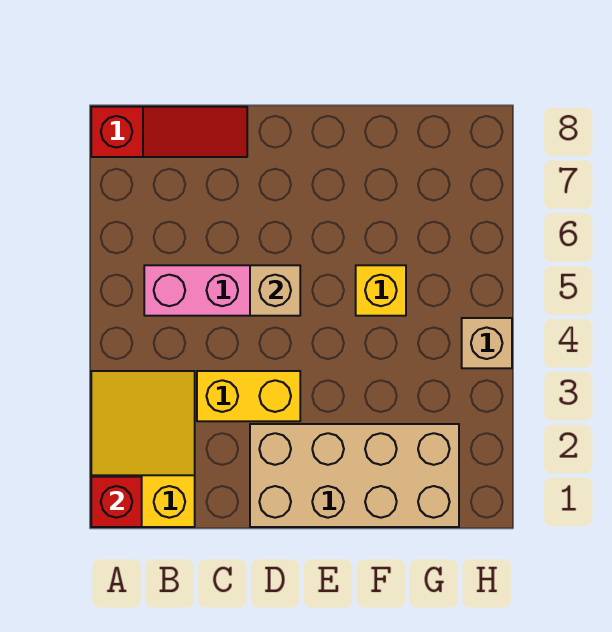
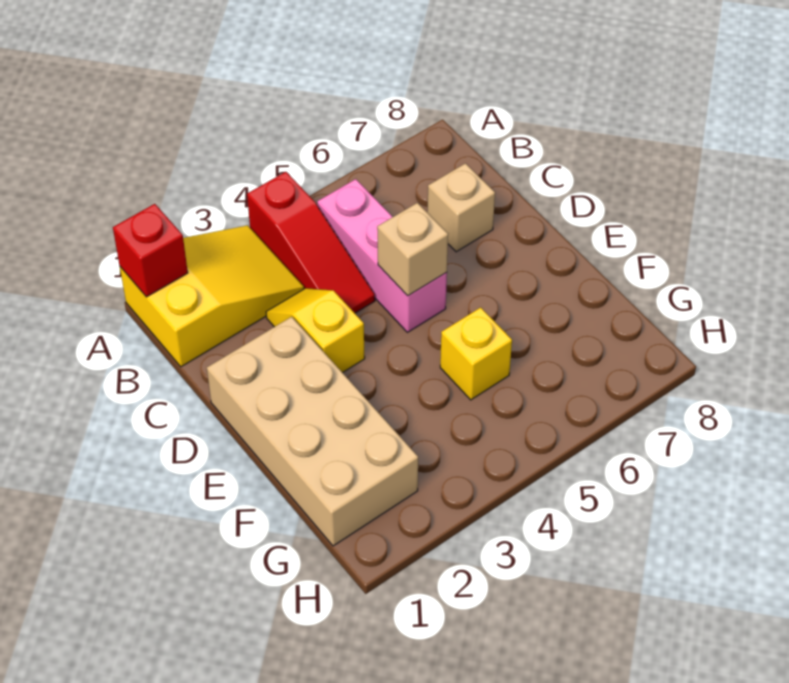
red 1x3 slope [91,107,247,157] -> red 1x3 slope moved to [247,172,375,313]
yellow 1x2 brick [197,371,300,421] -> yellow 1x2 slope [266,288,365,373]
tan 1x1 brick [462,318,512,368] -> tan 1x1 brick moved to [427,163,495,252]

